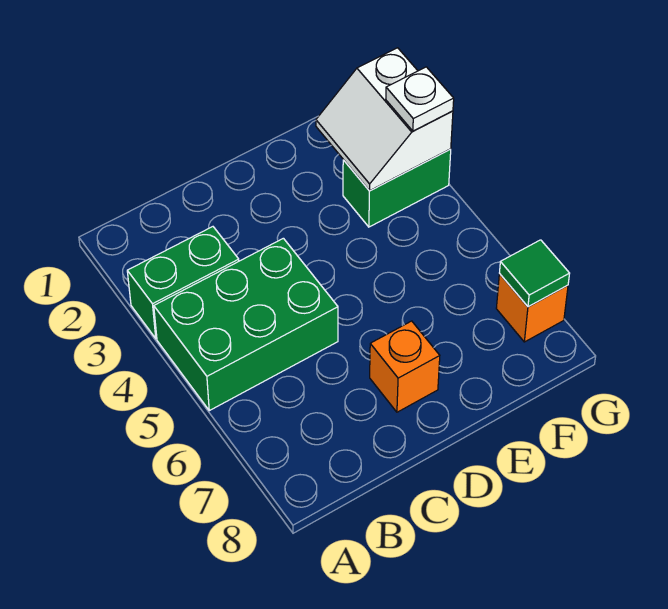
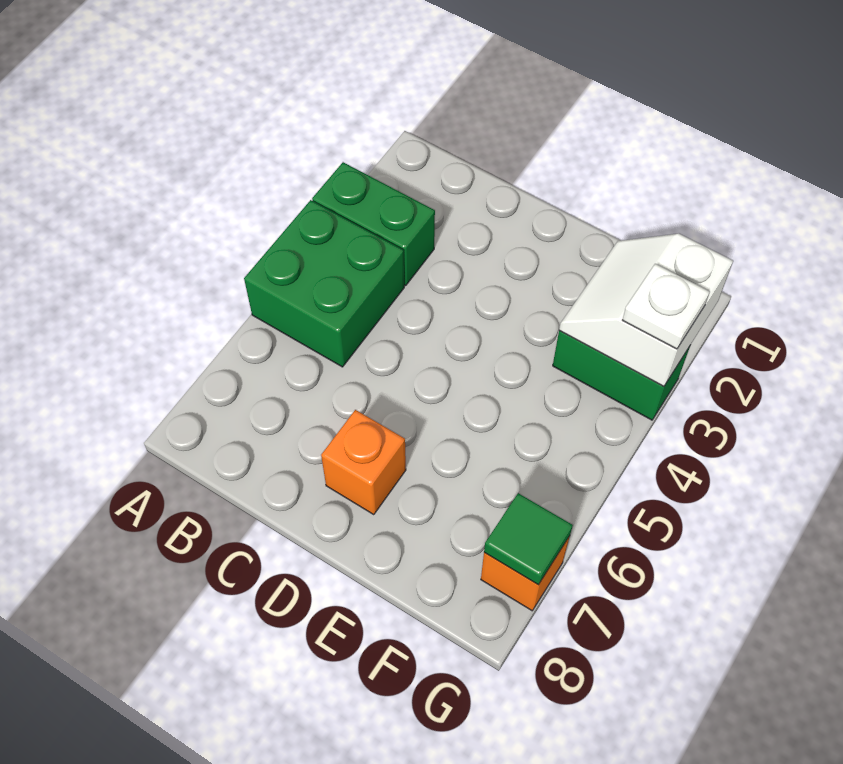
green 2x3 brick [154,238,338,411] -> green 2x2 brick [244,200,404,367]

